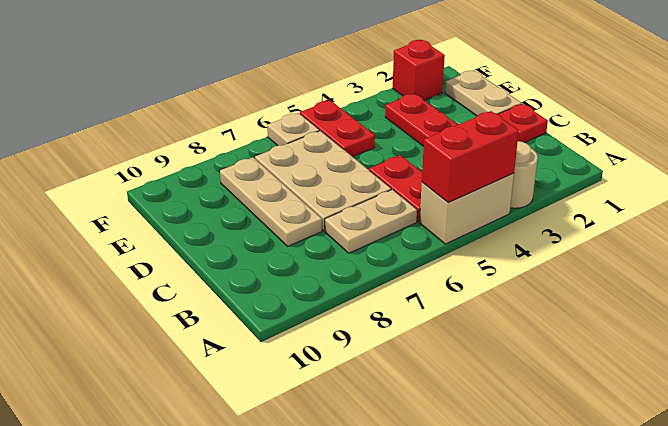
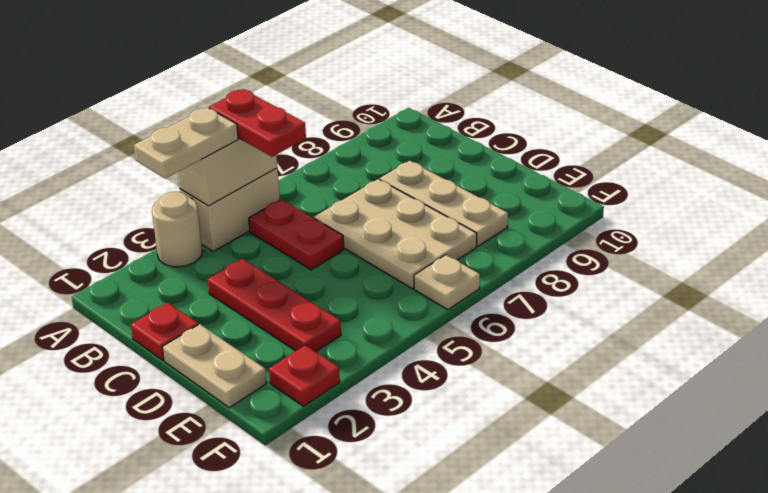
red 1x2 brick [422,111,519,203] -> tan 1x2 brick [178,138,277,206]
tan 1x2 plate [325,189,417,253] -> tan 1x2 plate moved to [134,108,238,178]
red 1x2 plate [300,100,375,157] -> red 1x2 plate moved to [209,89,306,157]
red 1x1 brick [393,40,445,100] -> red 1x1 plate [269,345,340,406]

